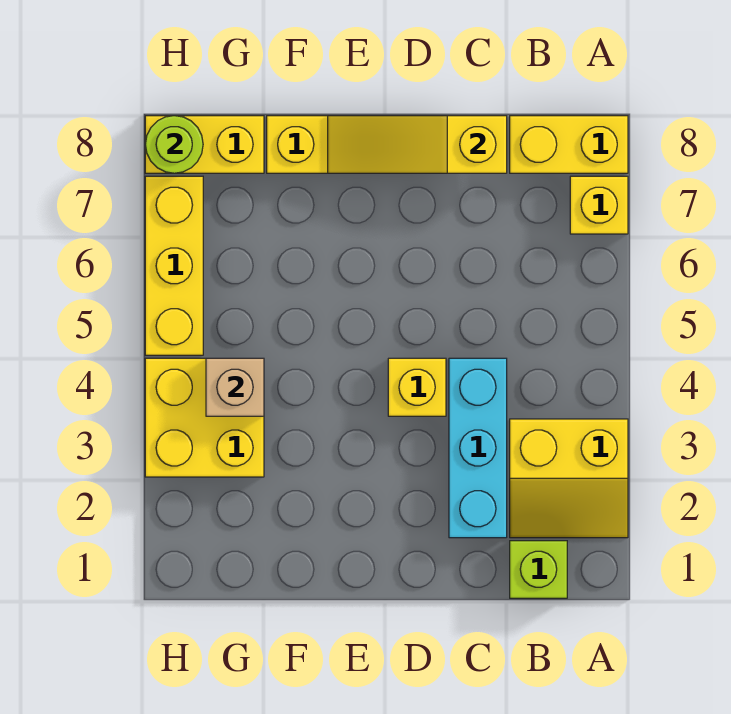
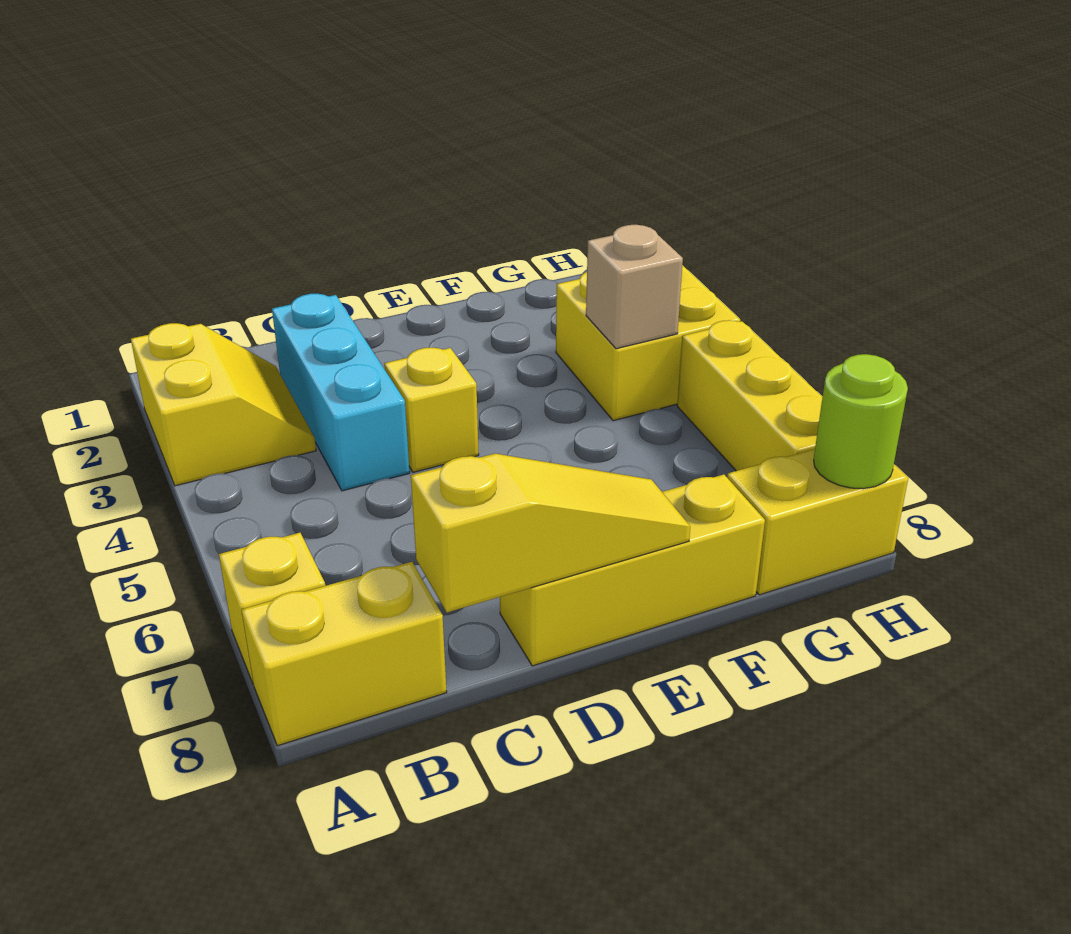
yellow 2x2 slope [510,419,628,538] -> yellow 2x2 slope turned to [131,323,316,486]
lime 1x1 brick [510,541,567,598] -> none

